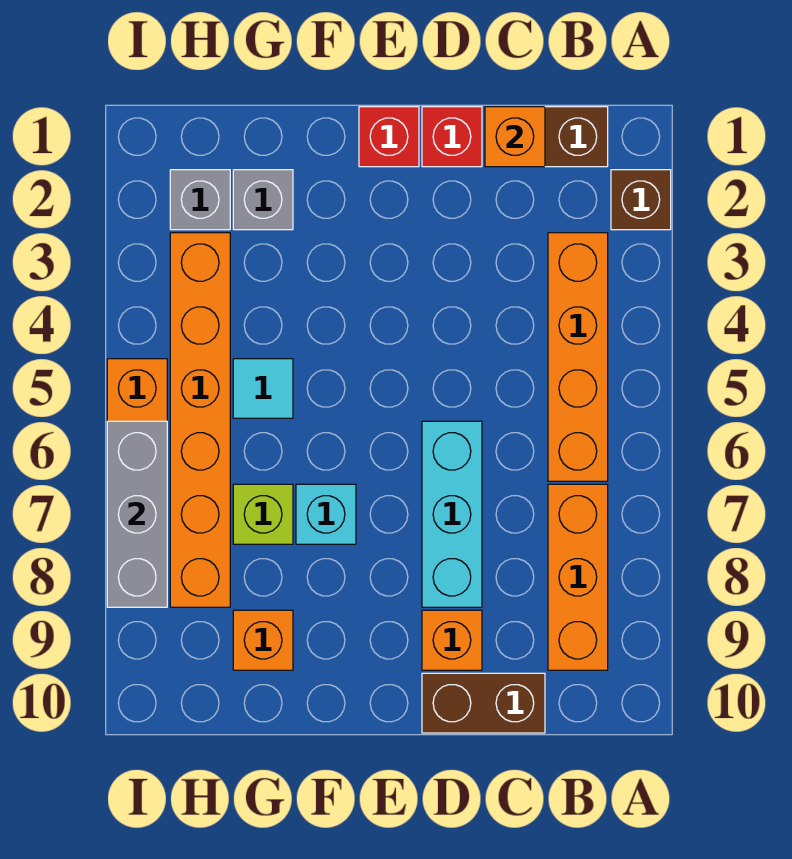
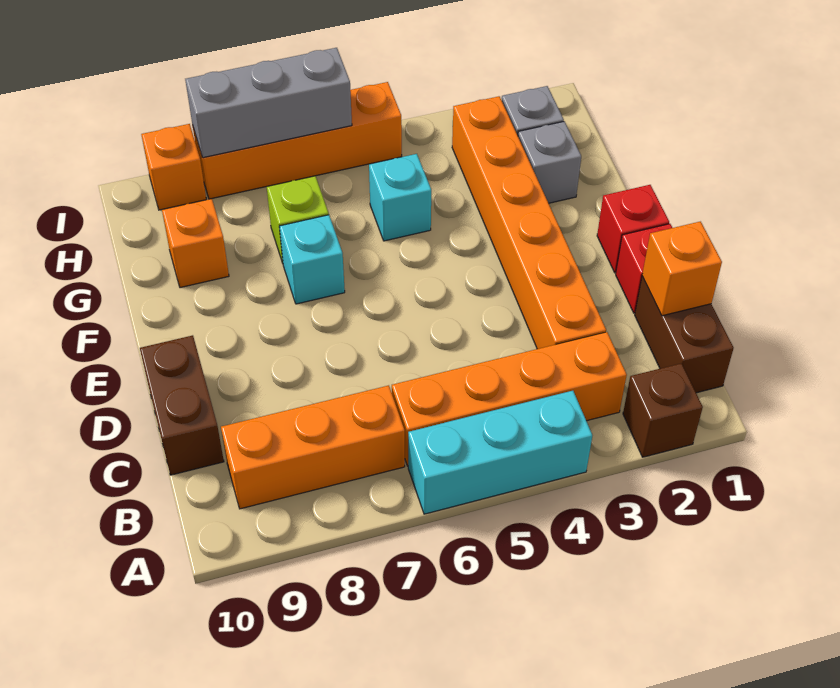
cyan 1x3 brick [422,421,482,607] -> cyan 1x3 brick moved to [408,391,592,514]
orange 1x1 brick [422,610,482,670] -> orange 1x1 brick moved to [141,124,206,210]
cyan 1x1 tile [233,359,293,418] -> cyan 1x1 brick [369,154,431,241]
orange 1x6 brick [170,233,230,607] -> orange 1x6 brick turned to [452,96,606,349]

